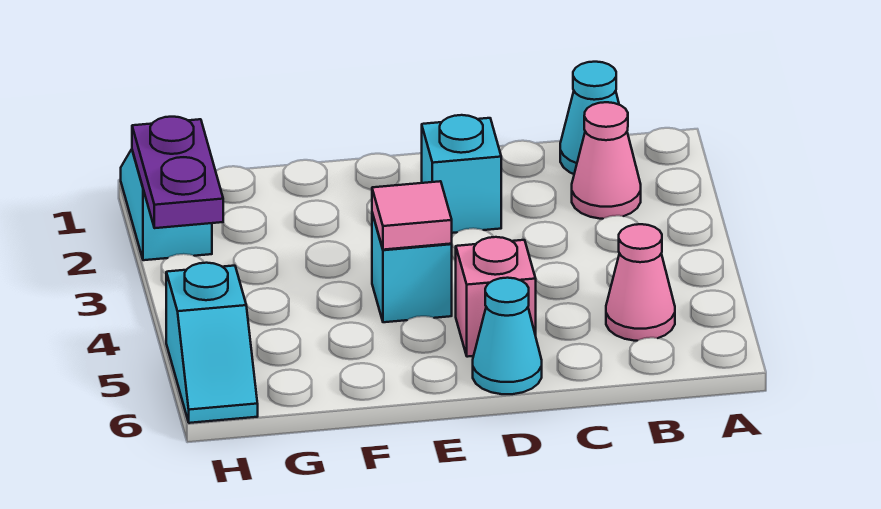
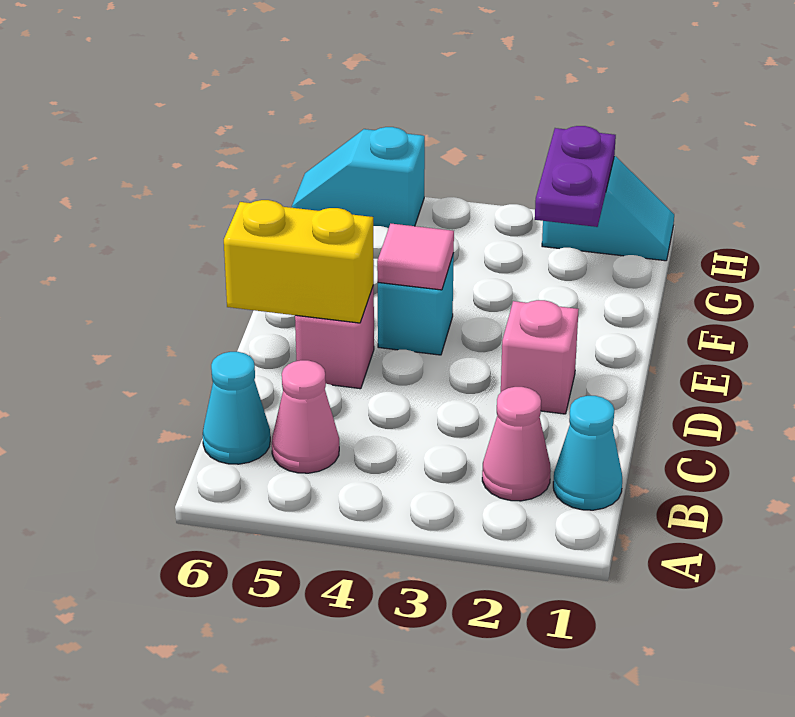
cyan 1x1 brick [422,115,501,233] -> pink 1x1 brick [501,300,579,414]
none -> yellow 1x2 brick [224,200,374,323]
cyan 1x1 cone [473,278,542,394] -> cyan 1x1 cone moved to [203,352,270,464]
purple 1x2 plate [132,117,223,228] -> purple 1x2 plate turned to [535,126,616,227]

